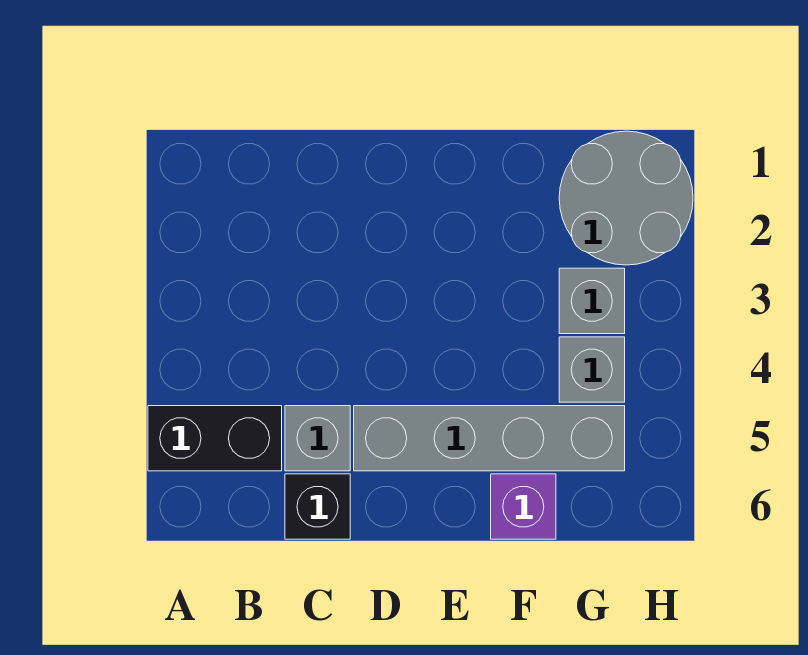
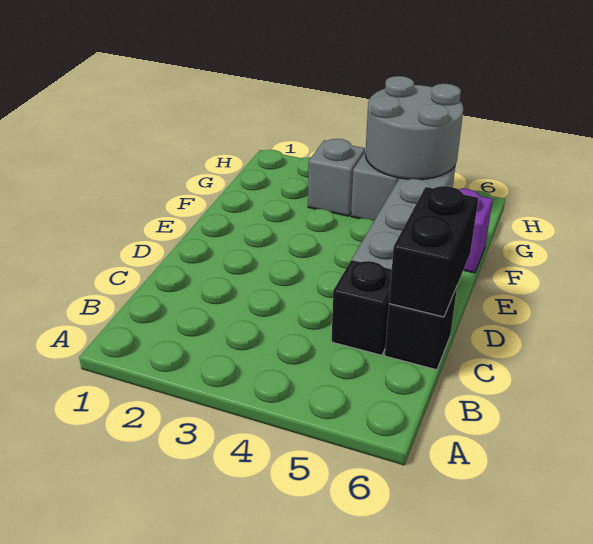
black 1x2 brick [148,406,282,471] -> black 1x2 brick moved to [389,186,478,317]
grey 1x1 brick [285,406,350,471] -> black 1x1 brick [332,260,392,355]
grey 2x2 round brick [559,131,693,265] -> grey 2x2 round brick moved to [365,76,463,179]

